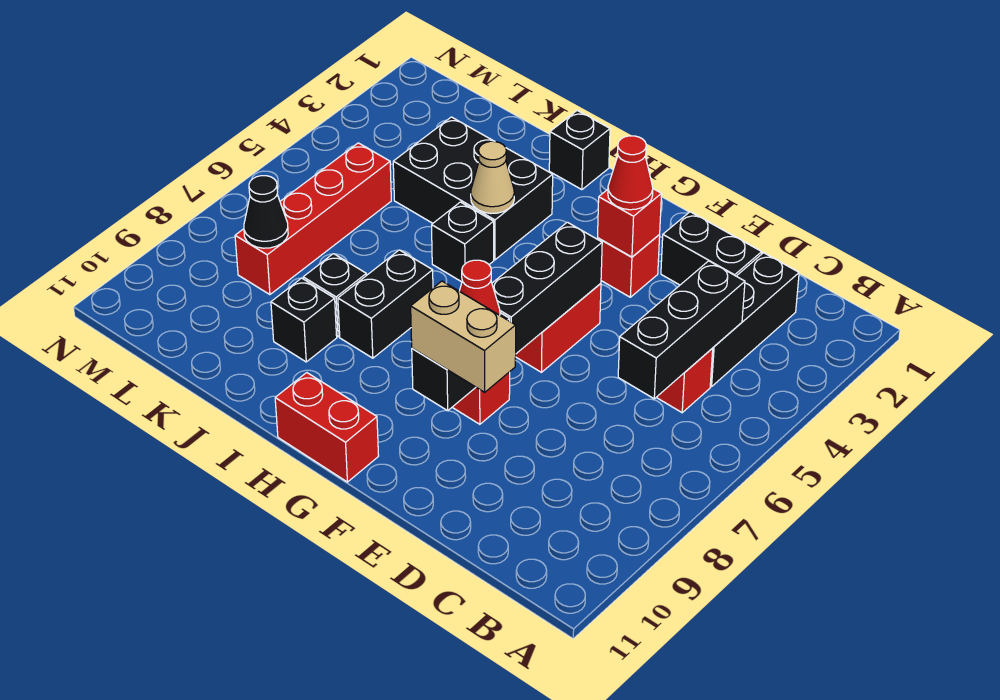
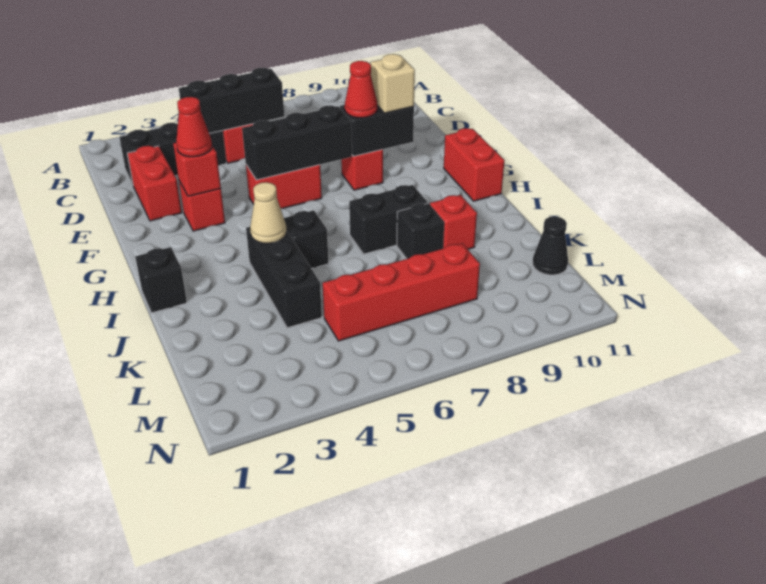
black 1x2 brick [661,212,762,285] -> red 1x2 brick [127,146,182,221]
tan 1x2 brick [411,281,516,392] -> tan 1x1 brick [371,54,415,113]
black 2x3 brick [393,117,553,260] -> black 1x3 brick [246,227,322,328]
black 1x1 brick [271,278,337,362] -> red 1x1 brick [430,195,477,249]
black 1x1 cone [244,176,288,248] -> black 1x1 cone moved to [533,216,568,275]

